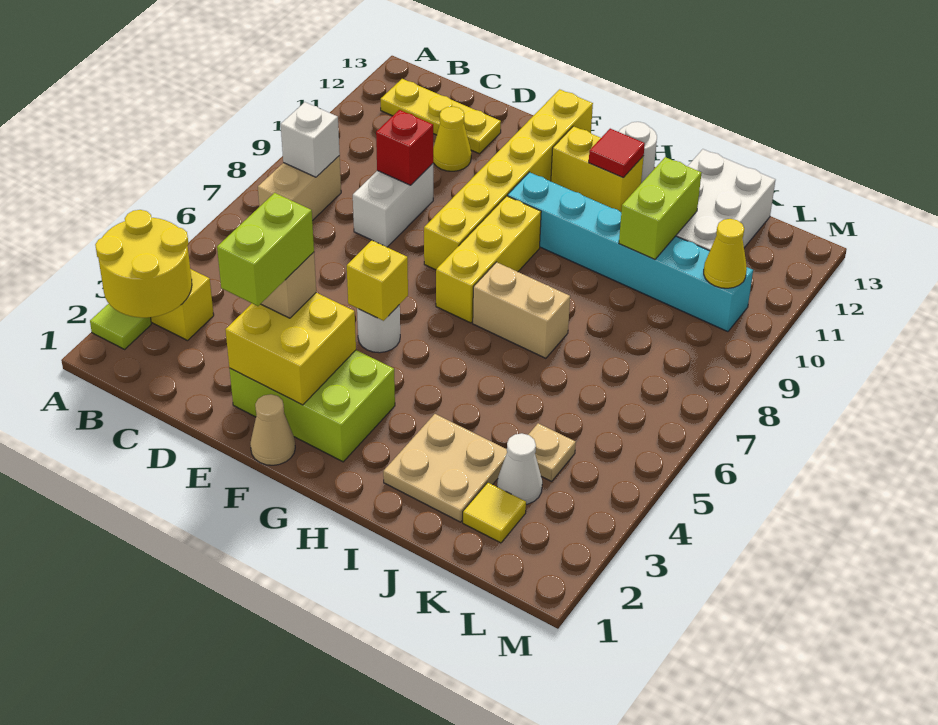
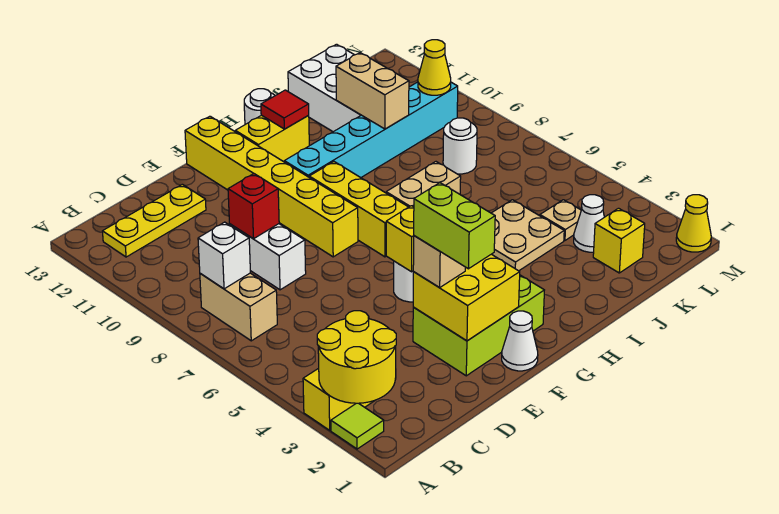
yellow 1x1 cone [433,106,471,171] -> yellow 1x1 cone moved to [676,195,711,252]
tan 1x1 cone [250,394,295,465] -> white 1x1 cone [502,311,538,371]
tan 2x2 plate [383,414,507,522] -> tan 2x2 plate moved to [492,200,564,271]
lime 1x2 brick [619,157,702,260] -> tan 1x2 brick [336,53,409,129]
yellow 1x1 tile [463,482,526,543] -> yellow 1x1 brick [593,208,645,273]
none -> white 1x1 round brick [443,118,477,174]

